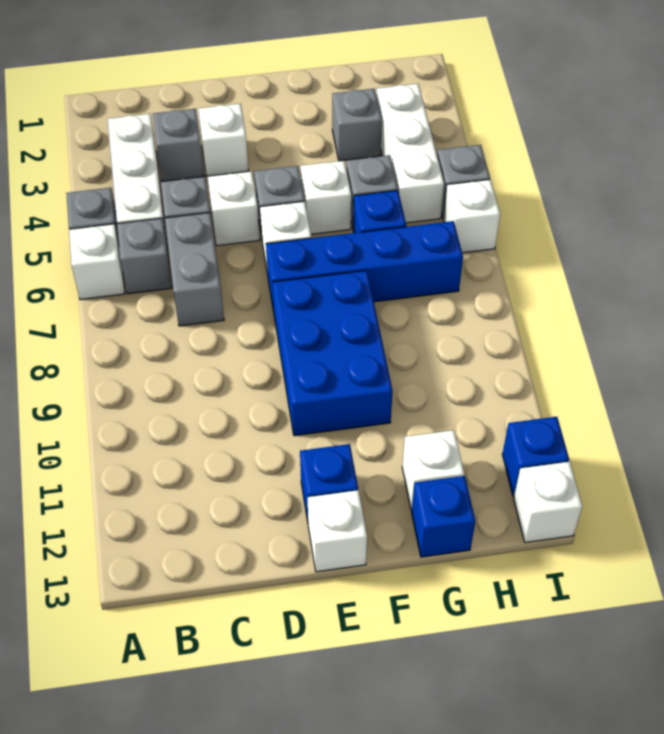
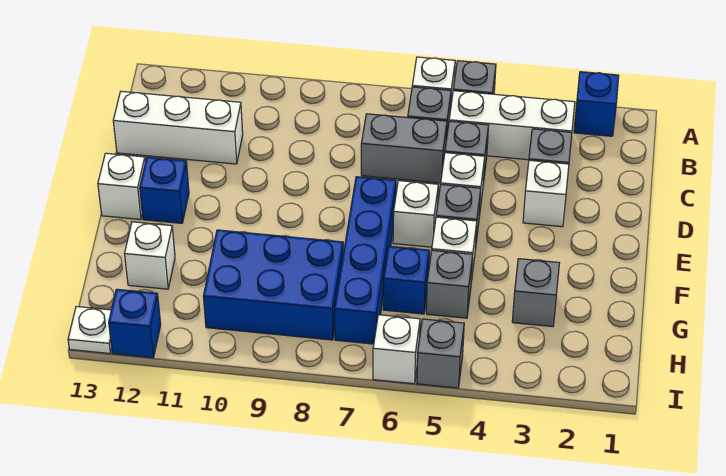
blue 2x3 brick [272,270,393,436] -> blue 2x3 brick moved to [203,230,343,340]
blue 1x1 brick [412,476,475,557] -> blue 1x1 brick moved to [574,72,619,136]
white 1x3 brick [376,84,444,223] -> white 1x3 brick moved to [113,91,243,164]
white 1x1 brick [514,462,582,543] -> white 1x1 plate [68,307,112,353]

